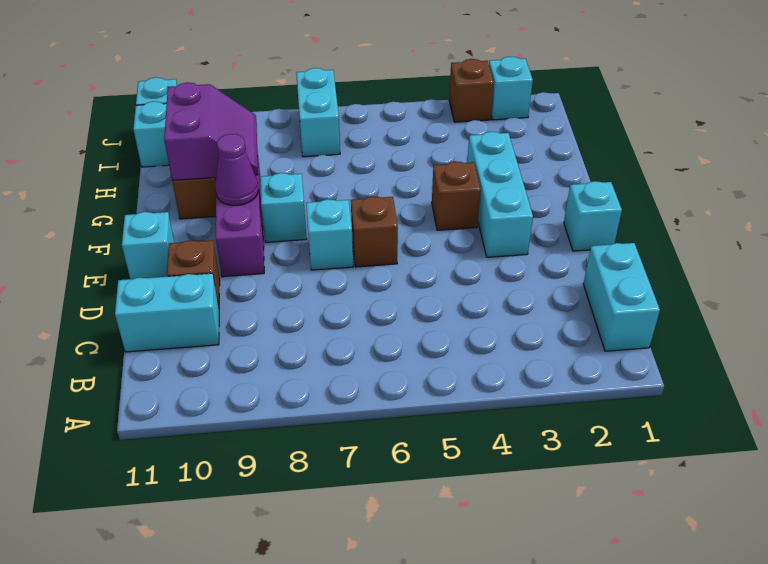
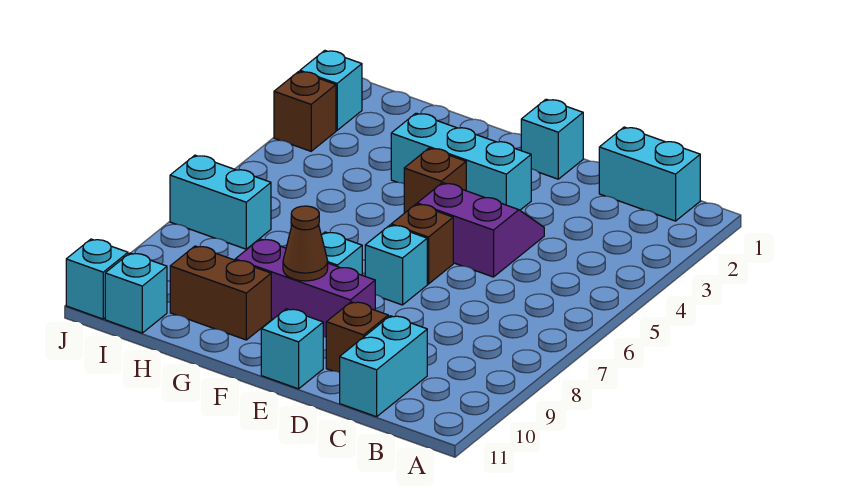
purple 1x1 cone [215,134,258,205] -> brown 1x1 cone [283,206,328,281]
purple 2x2 slope [164,82,258,180] -> purple 2x2 slope moved to [417,183,544,277]

